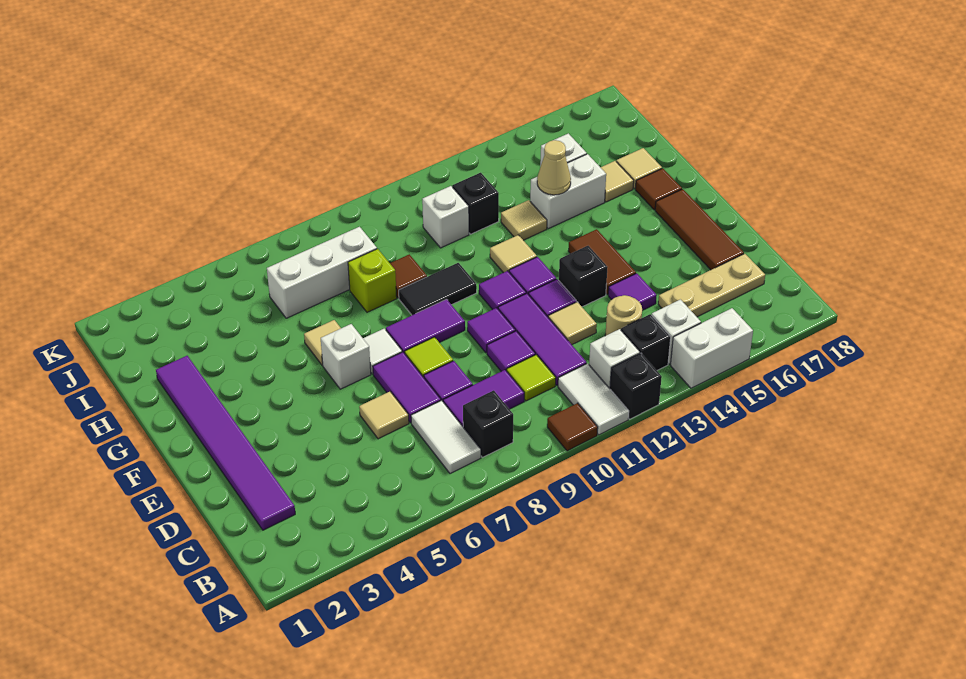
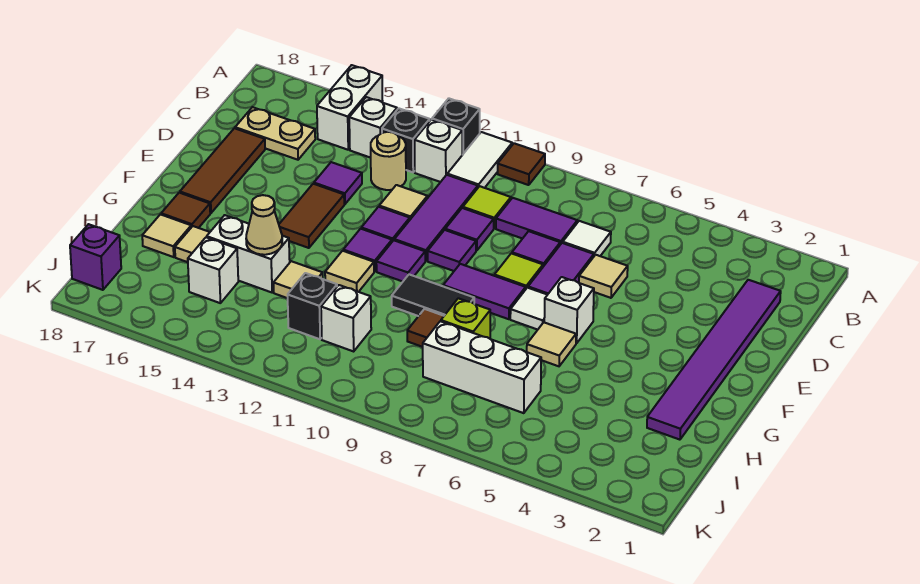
white 1x2 brick [670,308,753,388] -> white 1x2 brick turned to [317,65,383,150]
white 1x2 tile [411,400,481,474] -> white 1x1 tile [563,221,611,256]
black 1x1 brick [463,390,513,457] -> none
tan 1x3 plate [658,254,765,317] -> tan 1x2 plate [235,107,315,160]
black 1x1 brick [559,246,608,307] -> none
none -> purple 1x1 brick [70,224,121,290]

